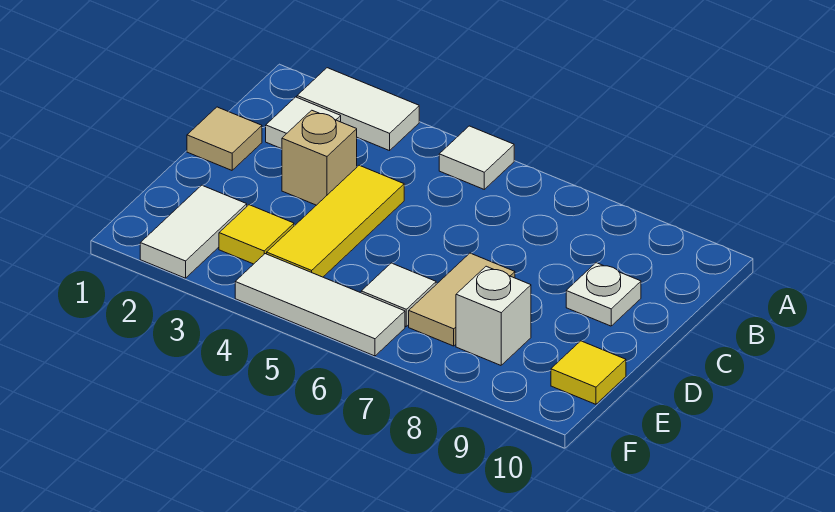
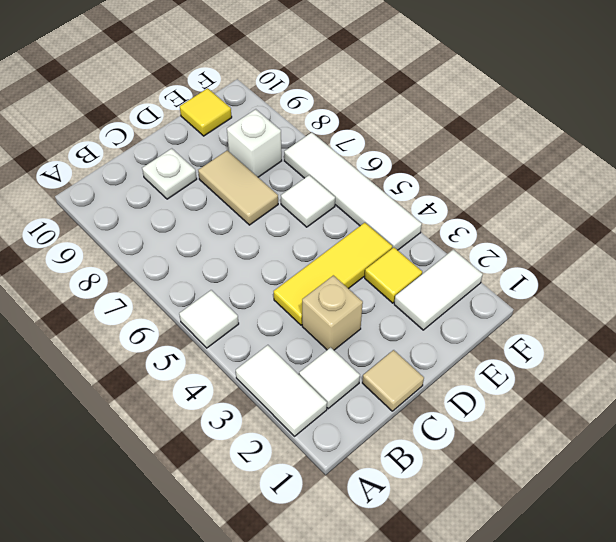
tan 1x2 tile [409,253,515,346] -> tan 1x2 tile turned to [198,151,278,225]
white 1x3 tile [235,254,405,356] -> white 1x4 tile [284,132,422,250]

